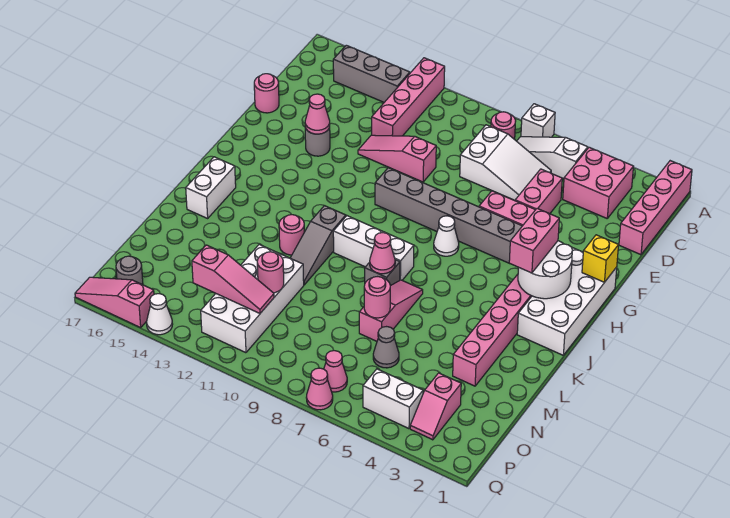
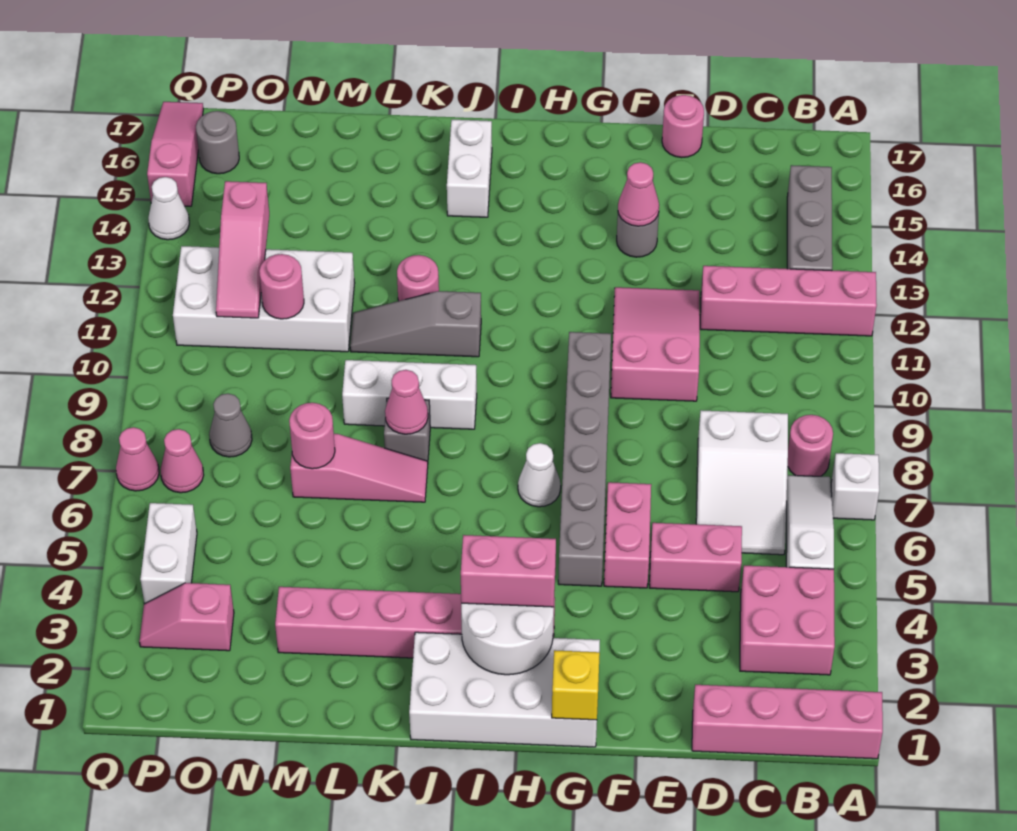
pink 1x3 slope [358,135,436,182] -> pink 2x3 slope [611,287,700,401]
white 1x3 brick [333,216,414,280] -> white 1x3 brick turned to [342,360,477,429]
white 1x2 brick [186,157,236,218] -> white 1x2 brick turned to [447,120,492,217]
grey 1x1 cone [373,327,399,368] -> grey 1x1 cone moved to [209,394,252,457]

